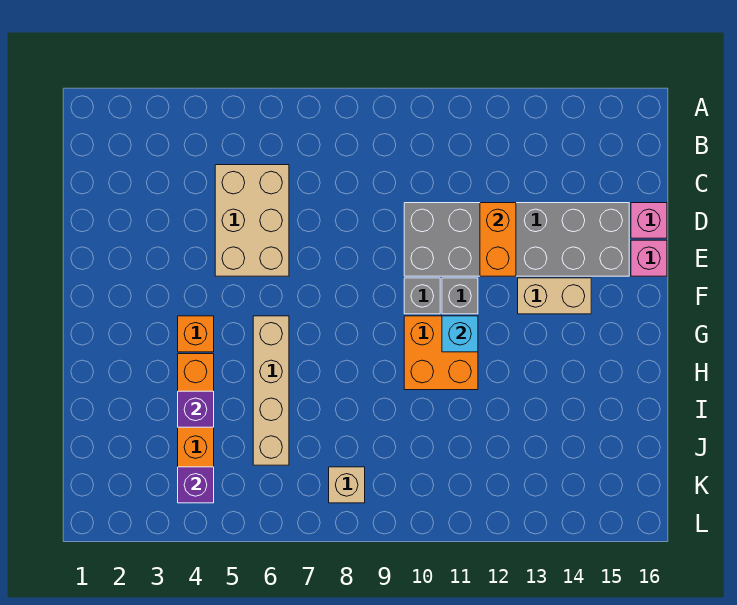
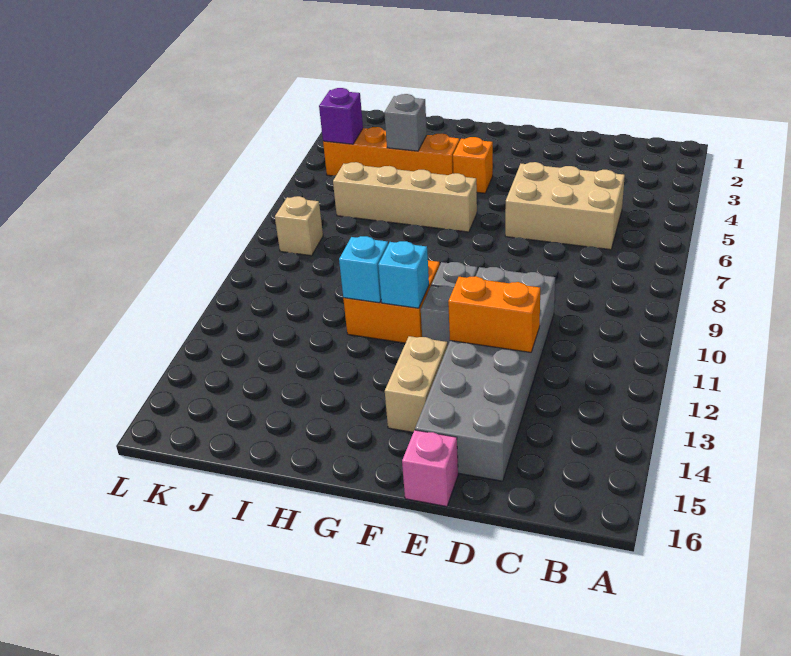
pink 1x1 brick [631,203,667,238] -> none
none -> cyan 1x1 brick [339,236,388,303]
purple 1x1 brick [178,391,214,427] -> grey 1x1 brick [384,94,427,151]

